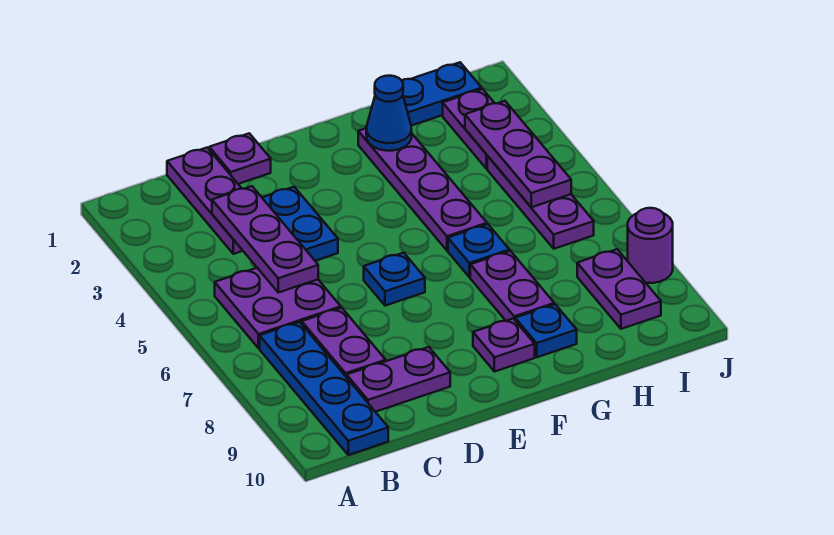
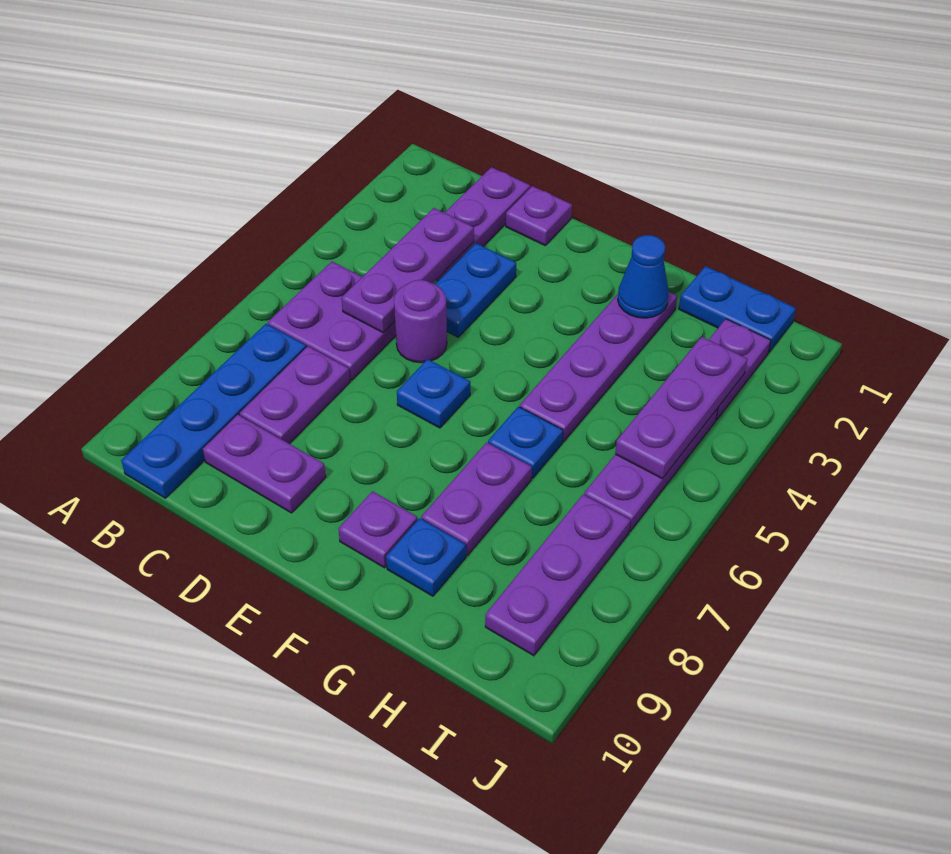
purple 1x2 plate [577,249,661,329] -> purple 1x3 plate [485,494,631,656]
purple 1x1 round brick [628,208,673,283] -> purple 1x1 round brick moved to [394,280,447,363]

